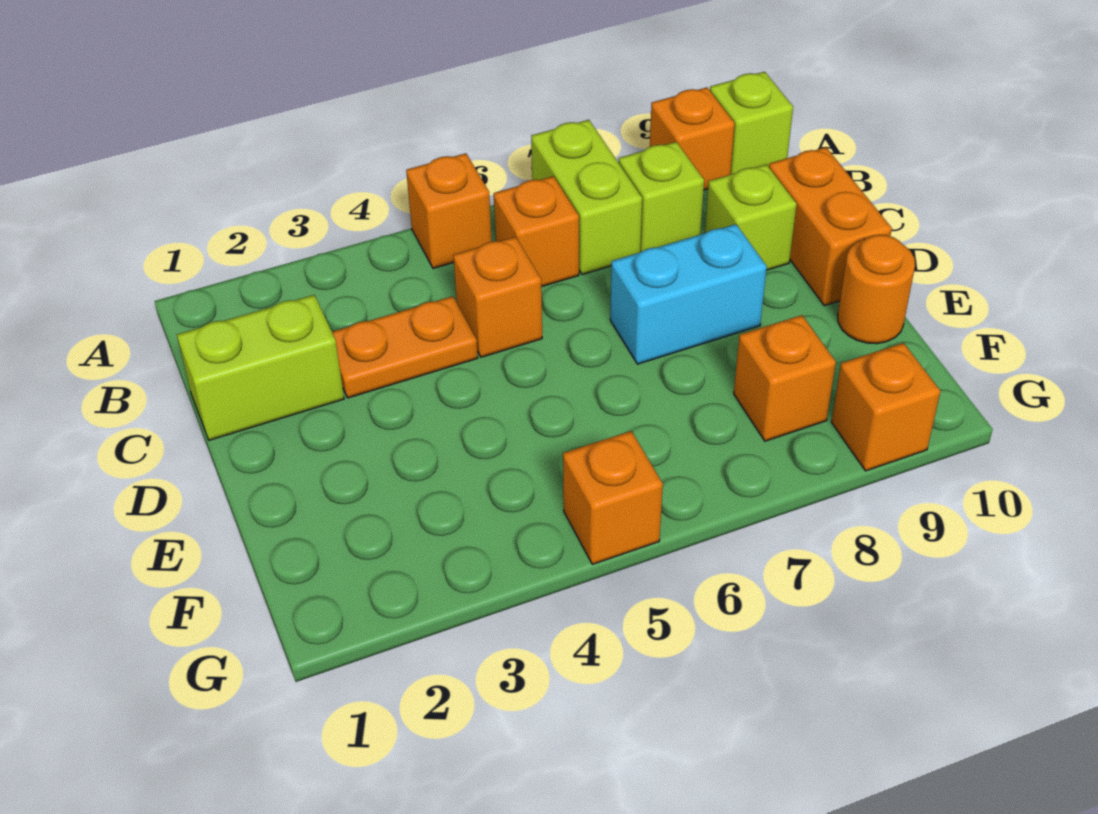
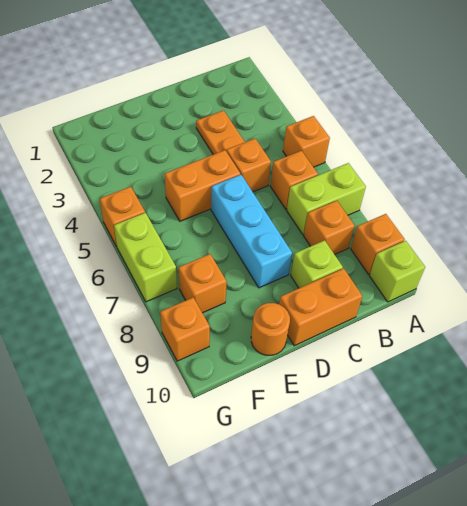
lime 1x1 brick [618,142,704,252] -> orange 1x1 brick [304,201,355,255]
lime 1x2 brick [177,295,344,440] -> lime 1x2 brick moved to [114,213,177,302]
none -> orange 1x2 brick [165,150,240,221]
cyan 1x2 brick [610,224,767,364] -> cyan 1x3 brick [211,175,292,288]

